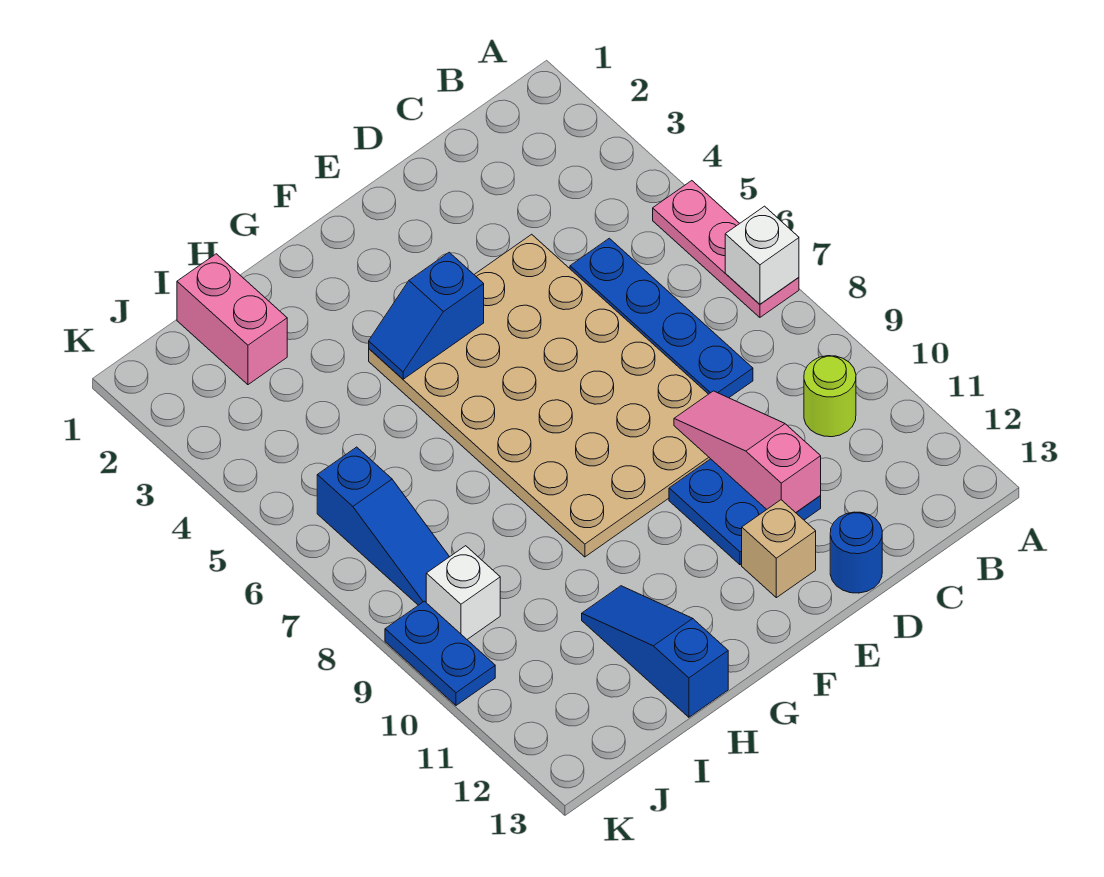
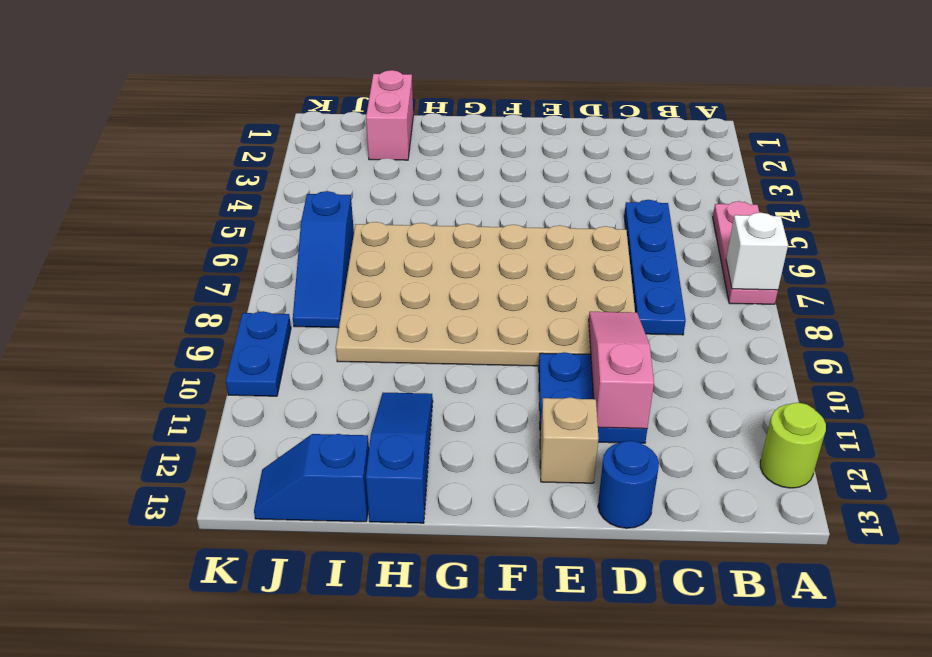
lime 1x1 round brick [804,356,856,437] -> lime 1x1 round brick moved to [760,403,826,488]
tan 4x6 plate [369,234,710,557] -> tan 4x6 plate turned to [336,222,635,366]
blue 1x2 slope [369,252,484,379] -> blue 1x2 slope moved to [254,434,369,522]
white 1x1 brick [426,546,500,639] -> none

